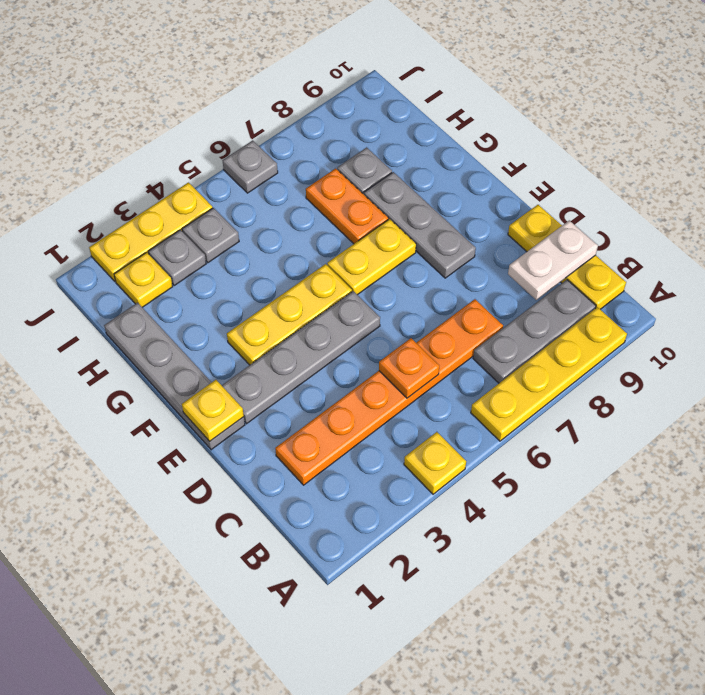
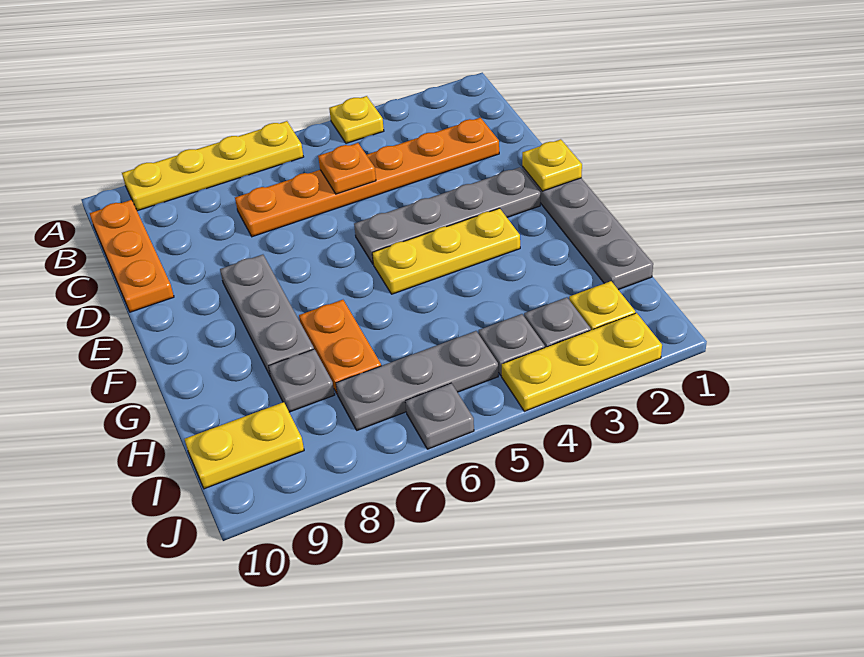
grey 1x3 plate [473,280,596,383] -> grey 1x3 plate moved to [336,331,498,430]
yellow 1x3 plate [508,205,626,309] -> orange 1x3 plate [90,200,174,312]
white 1x2 plate [508,220,598,300] -> none
yellow 1x2 plate [327,219,416,295] -> yellow 1x2 plate moved to [185,402,304,489]

